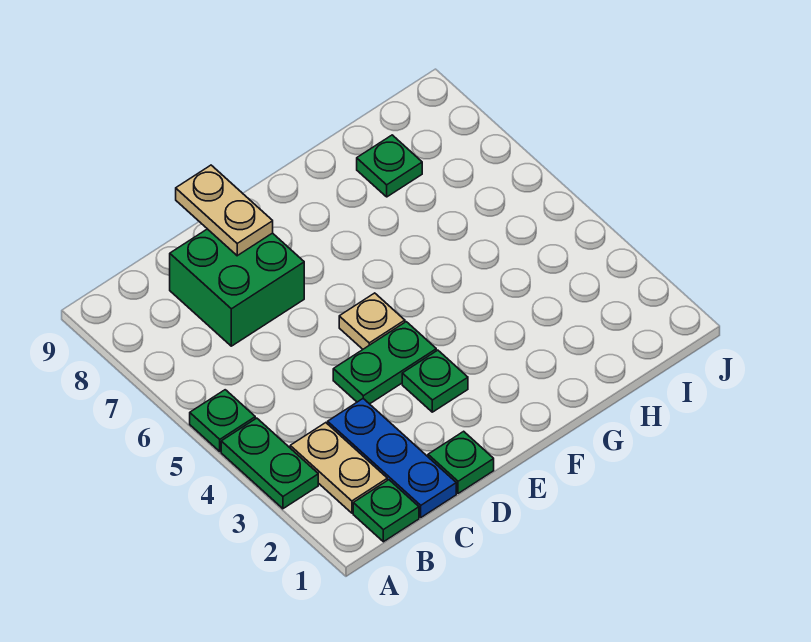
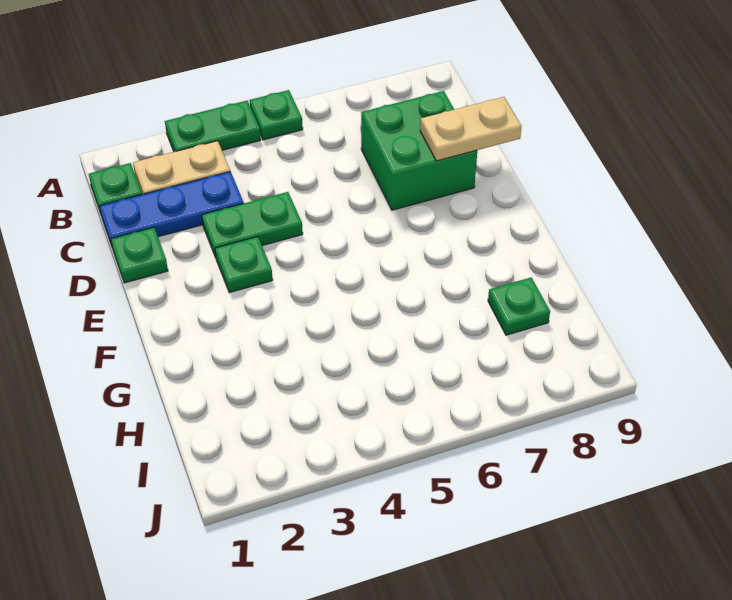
green 1x2 plate [333,322,436,404] -> green 1x2 plate turned to [202,192,303,258]
tan 1x1 plate [339,293,405,349] -> none

